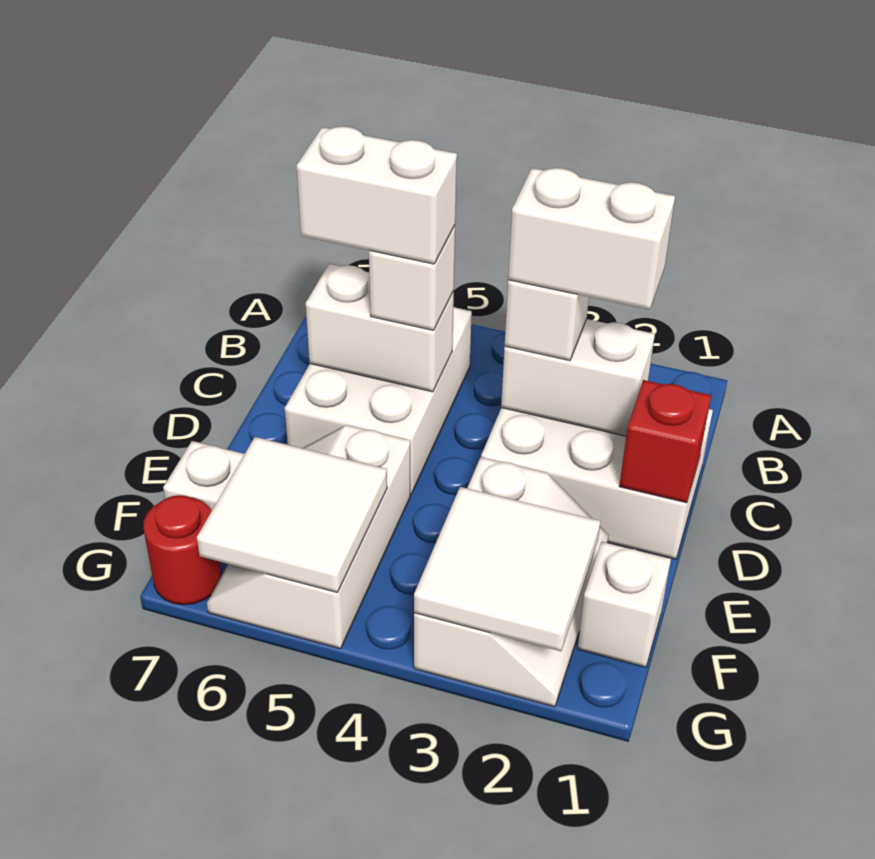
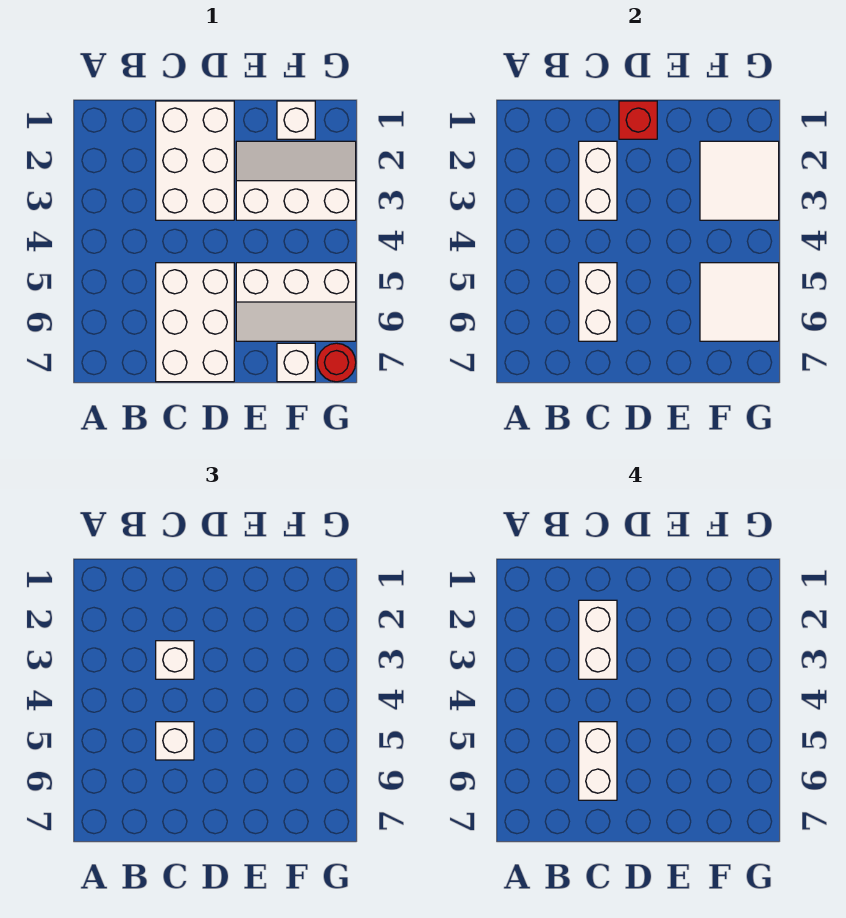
white 2x3 brick [285,307,472,494] -> white 2x3 brick turned to [156,263,234,382]

